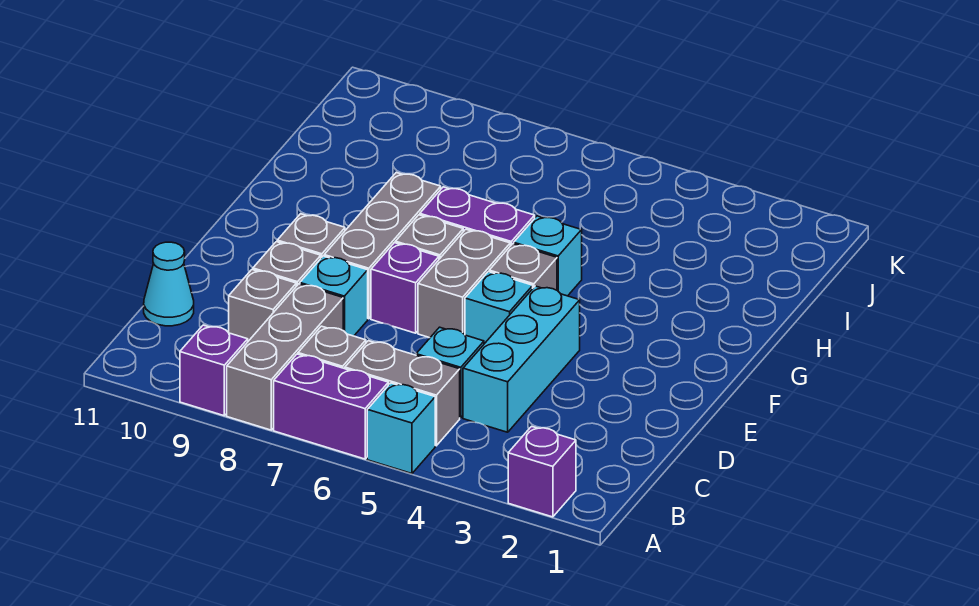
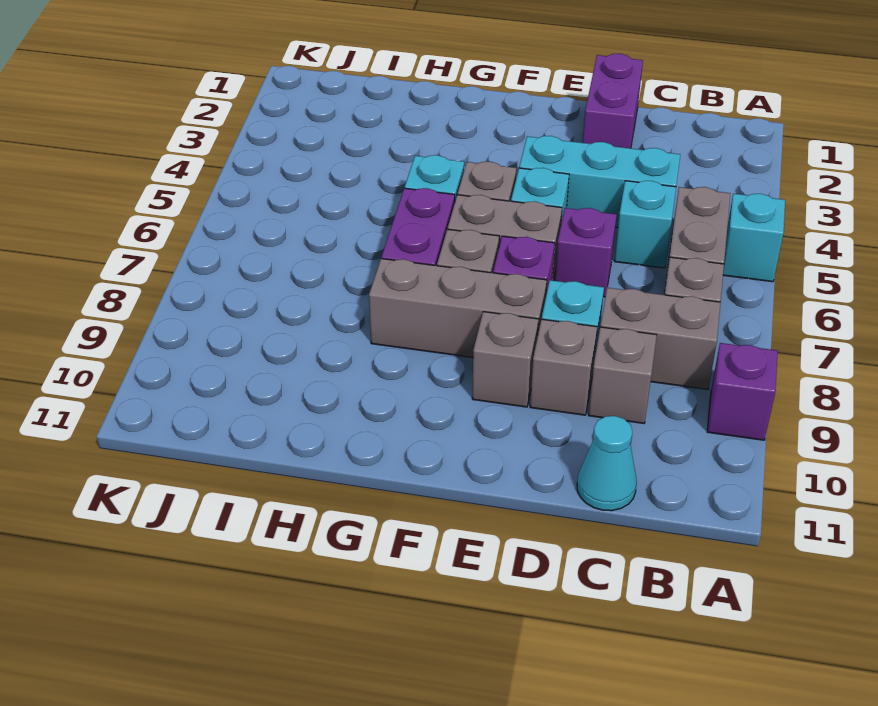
purple 1x1 brick [508,426,576,517] -> purple 1x1 brick moved to [555,208,617,297]
purple 1x2 brick [274,354,388,459] -> purple 1x2 brick moved to [583,54,643,148]
grey 1x3 brick [227,284,343,430] -> grey 1x2 brick [600,288,721,390]

